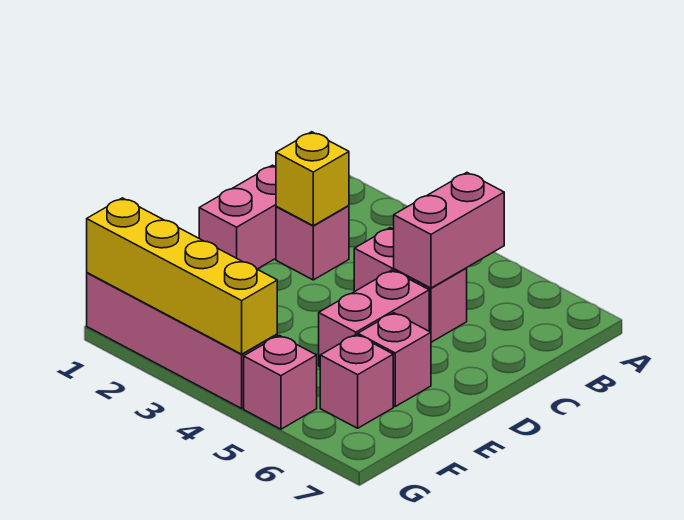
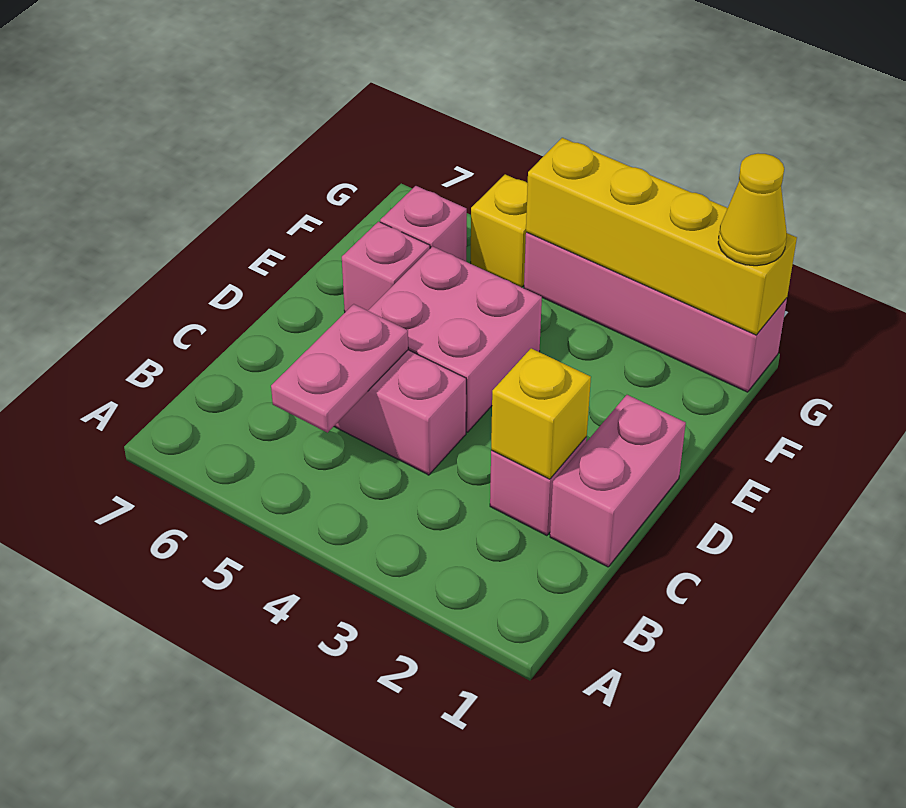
pink 1x2 brick [394,173,504,288] -> pink 1x2 plate [271,304,408,433]
pink 1x2 brick [319,270,429,367] -> pink 2x2 brick [368,246,542,432]
none -> yellow 1x1 cone [718,153,787,266]
pink 1x1 brick [244,335,317,429] -> yellow 1x1 brick [471,174,528,287]

